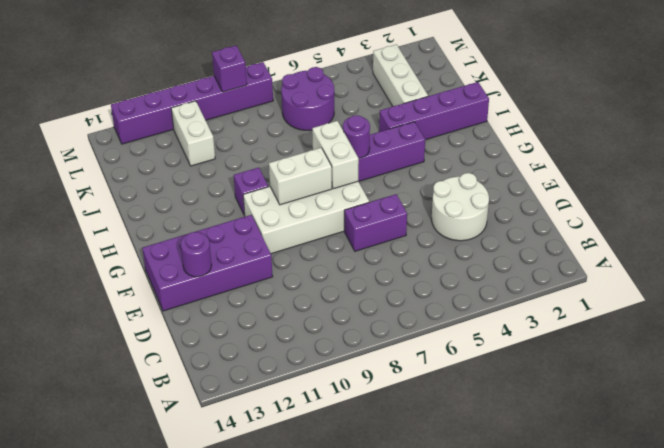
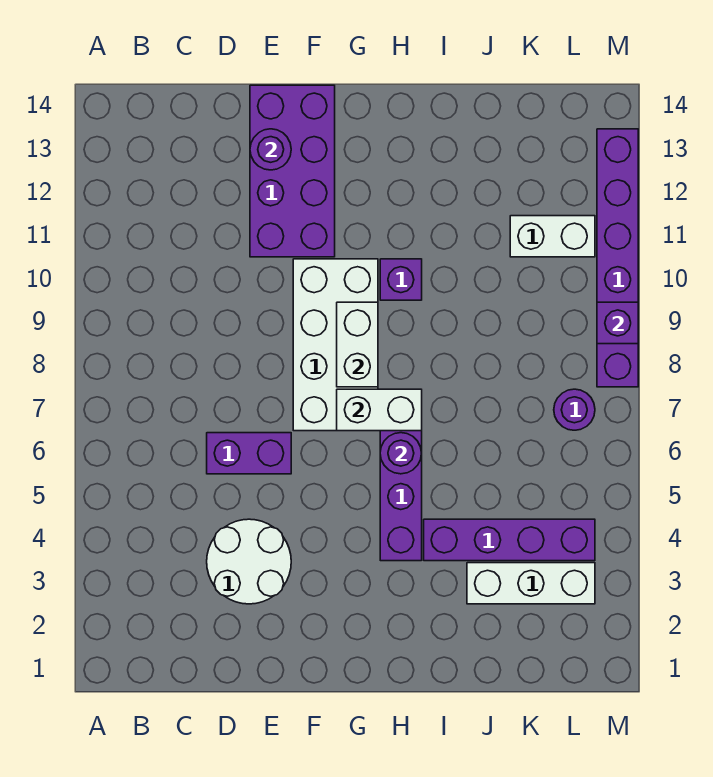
purple 1x2 brick [344,194,407,251] -> purple 1x2 brick turned to [207,433,291,474]
purple 1x4 brick [379,82,489,140] -> purple 1x4 brick turned to [424,519,595,561]
purple 2x2 round brick [281,67,334,130] -> purple 1x1 round brick [554,389,595,430]

